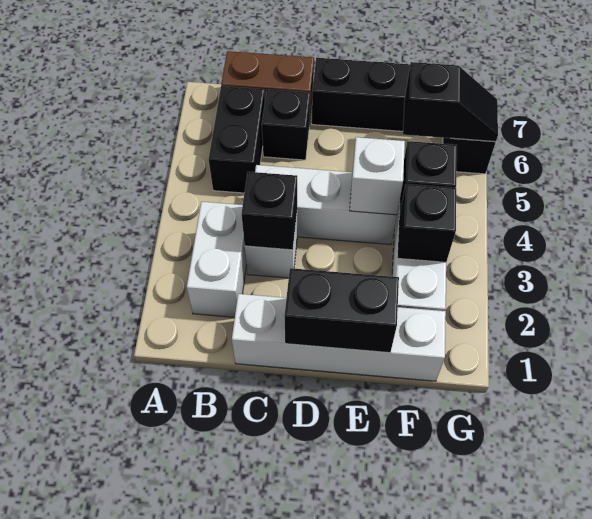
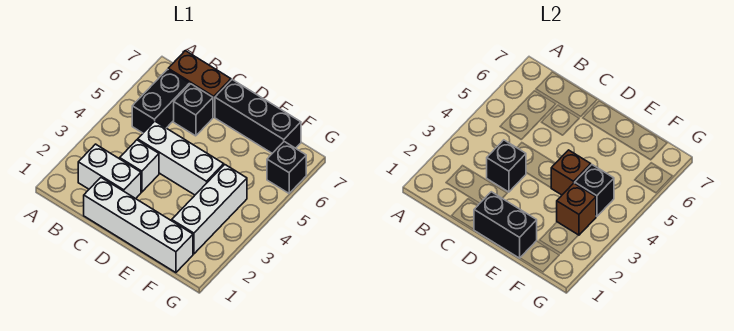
white 1x2 brick [187,202,246,317] -> white 1x2 brick turned to [78,144,141,199]
white 1x1 brick [350,137,405,215] -> brown 1x1 brick [551,150,591,195]
black 1x1 brick [397,184,456,262] -> brown 1x1 brick [557,183,596,235]
black 1x2 slope [403,62,498,142] -> none

